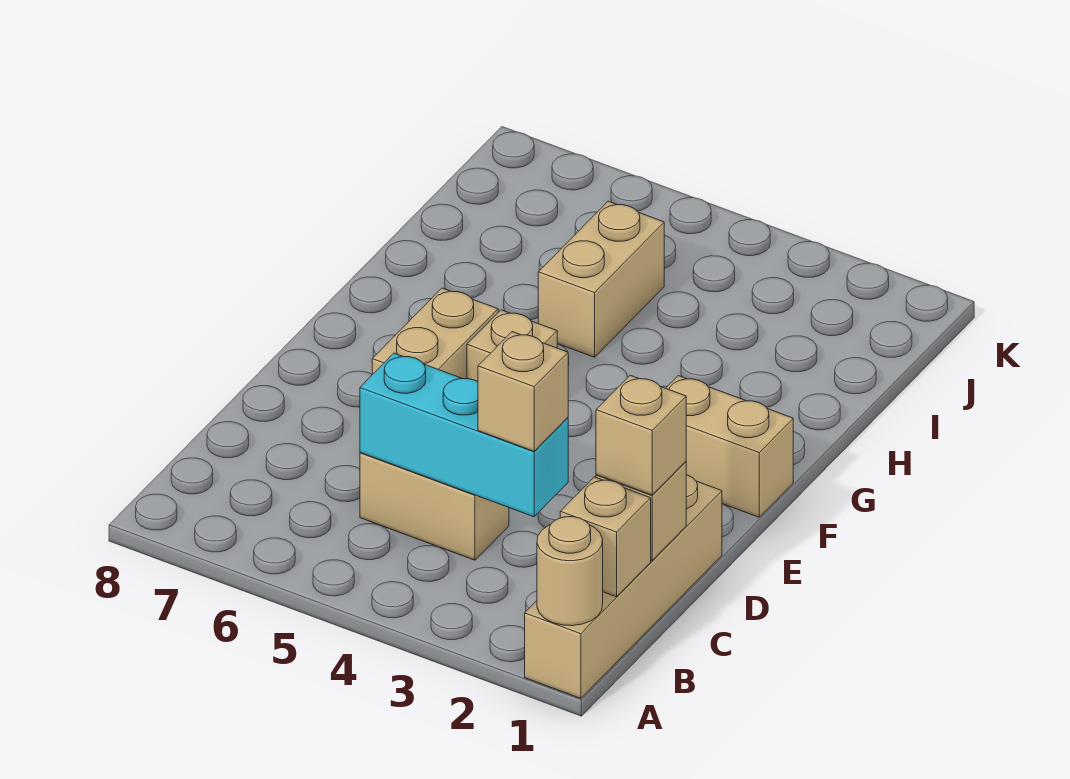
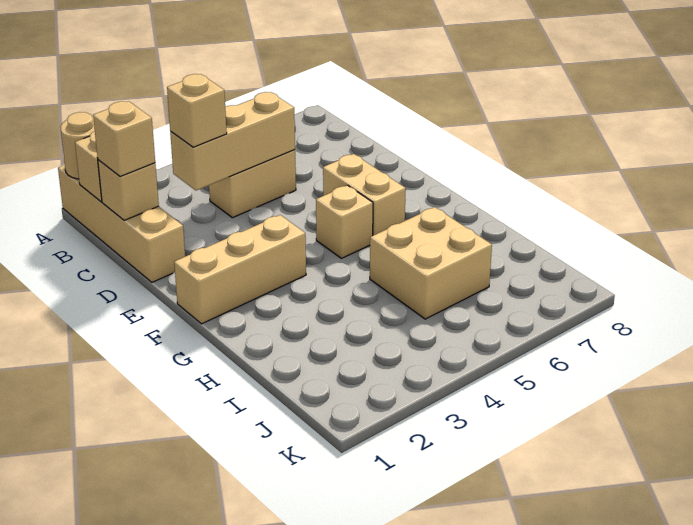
cyan 1x3 brick [360,353,568,517] -> tan 1x3 brick [170,92,295,190]
tan 1x2 brick [666,376,793,517] -> tan 1x3 brick [174,215,306,324]
tan 1x2 brick [538,201,664,357] -> tan 2x2 brick [370,207,492,319]

